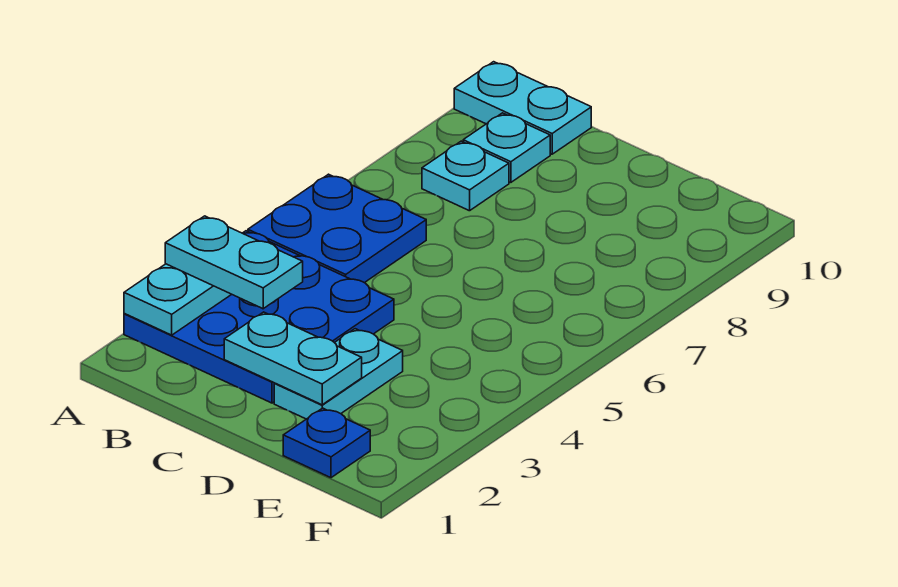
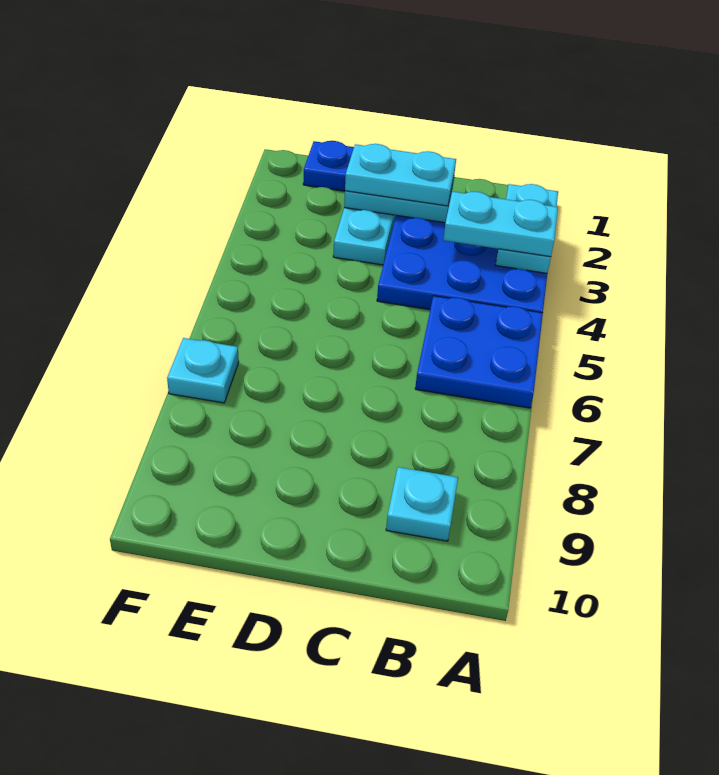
cyan 1x2 plate [454,62,591,154] -> cyan 1x2 plate moved to [345,144,456,206]
cyan 1x1 plate [422,141,509,211] -> cyan 1x1 plate moved to [167,338,239,403]

